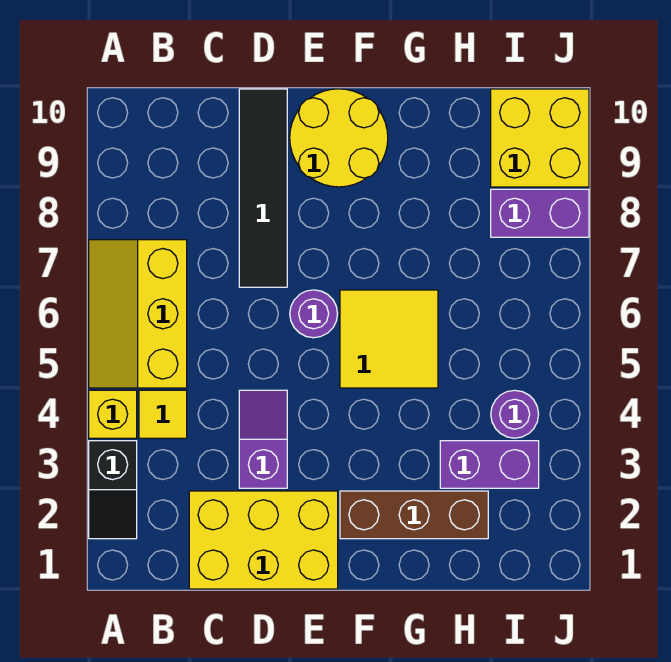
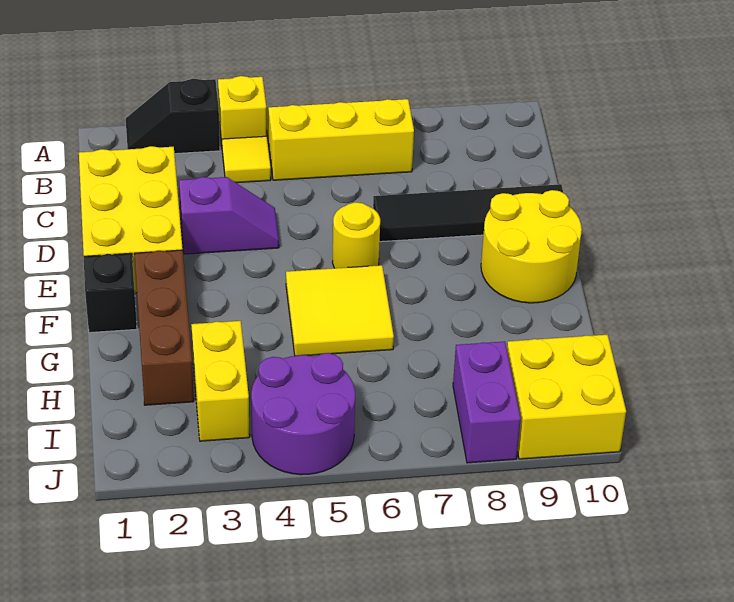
purple 1x1 round brick [290,290,338,338] -> yellow 1x1 round brick [332,202,380,268]
none -> black 1x1 brick [84,253,137,333]
purple 1x2 brick [440,441,539,488] -> yellow 1x2 brick [191,321,250,441]
purple 1x1 round brick [491,390,539,438] -> purple 2x2 round brick [251,353,355,475]

